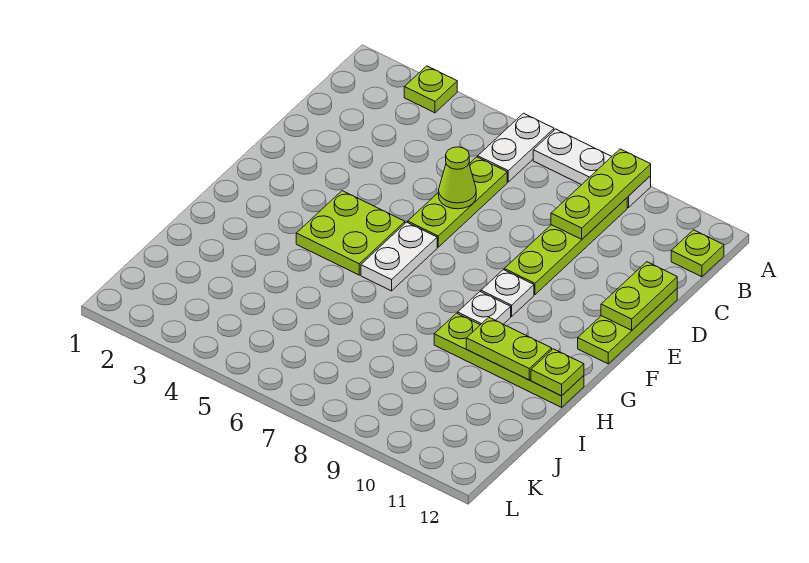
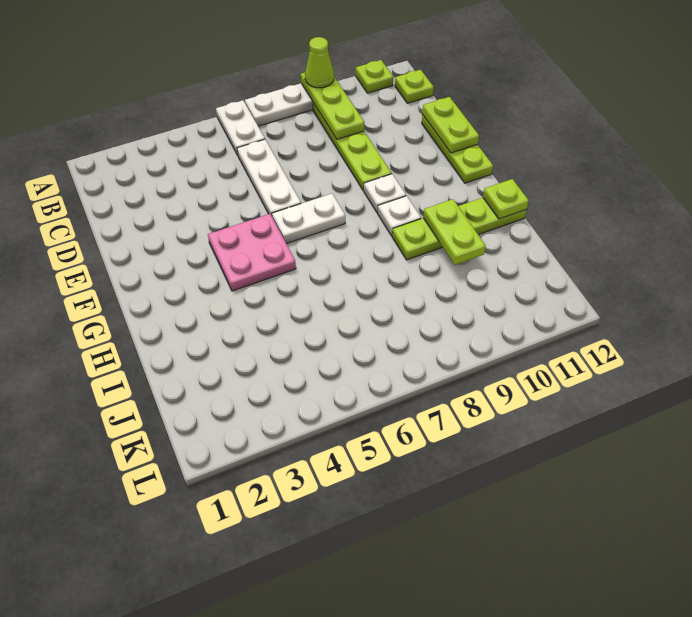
lime 1x1 plate [404,66,457,113] -> lime 1x1 plate moved to [356,60,393,93]
lime 1x3 plate [408,157,507,247] -> white 1x3 plate [237,139,301,215]
lime 1x1 cone [439,147,476,209] -> lime 1x1 cone moved to [305,37,334,88]
lime 2x2 plate [296,191,405,275] -> pink 2x2 plate [208,214,296,291]
white 1x2 plate [361,222,437,291] -> white 1x2 plate turned to [272,194,345,244]
lime 1x2 plate [466,317,552,380] -> lime 1x2 plate turned to [423,199,486,265]

